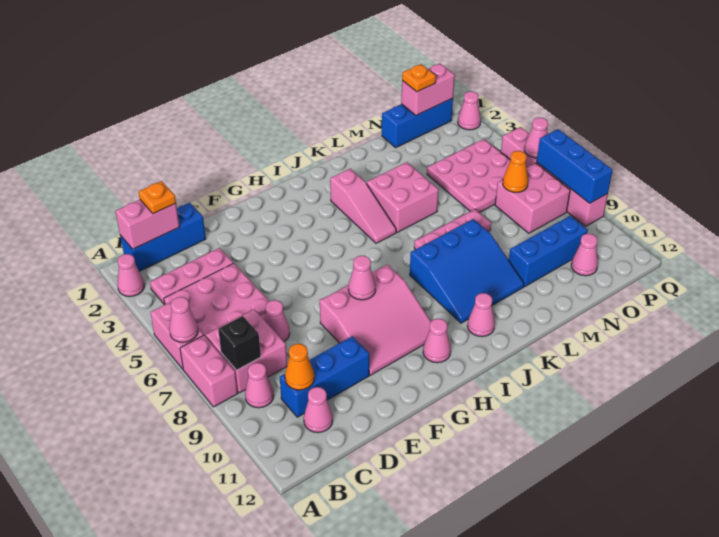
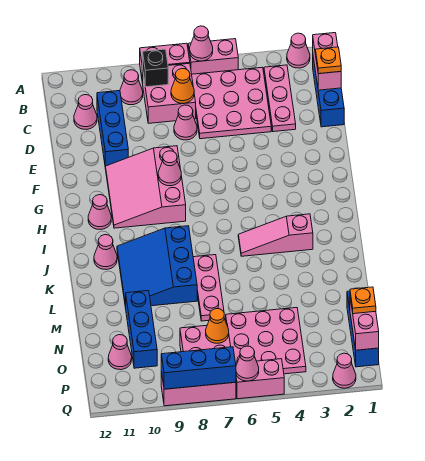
orange 1x1 cone [285,344,314,390] -> orange 1x1 cone moved to [171,69,194,103]
pink 2x2 brick [367,162,439,233] -> none

